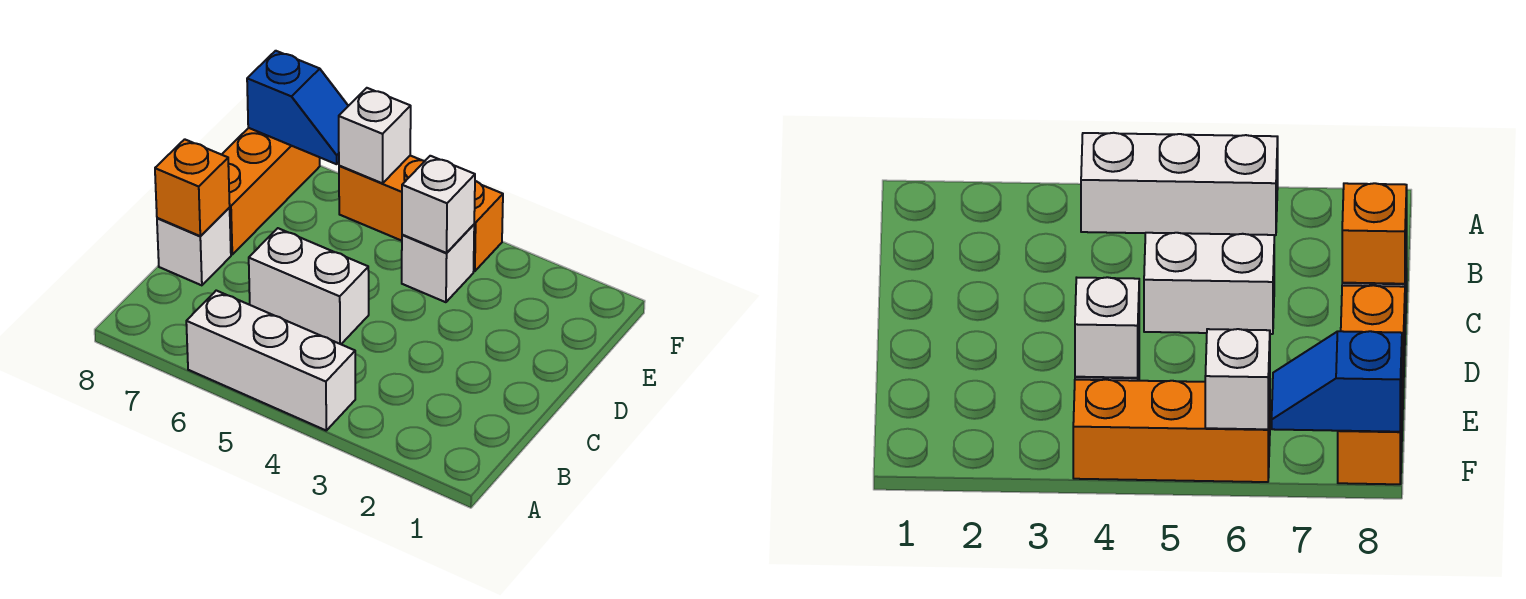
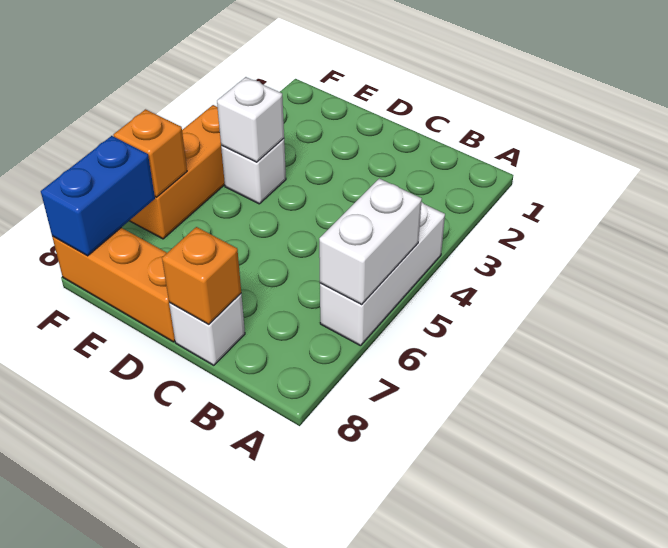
white 1x2 brick [249,228,369,344] -> white 1x2 brick moved to [319,178,422,305]
white 1x1 brick [339,88,411,183] -> orange 1x1 brick [114,109,187,197]
blue 1x2 slope [247,51,348,164] -> blue 1x2 brick [41,136,155,256]

